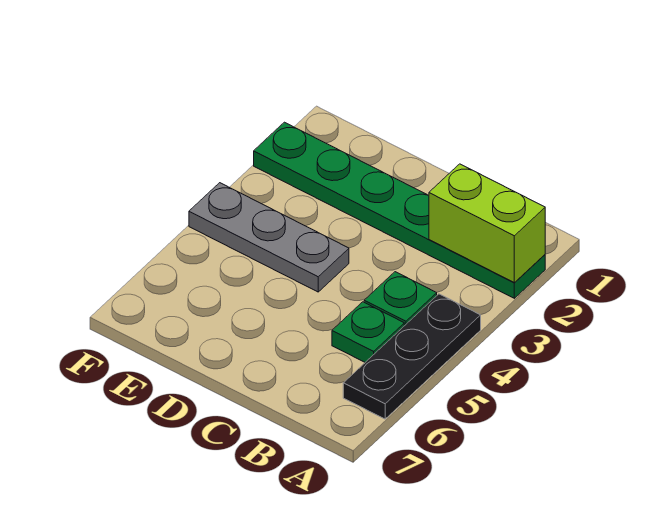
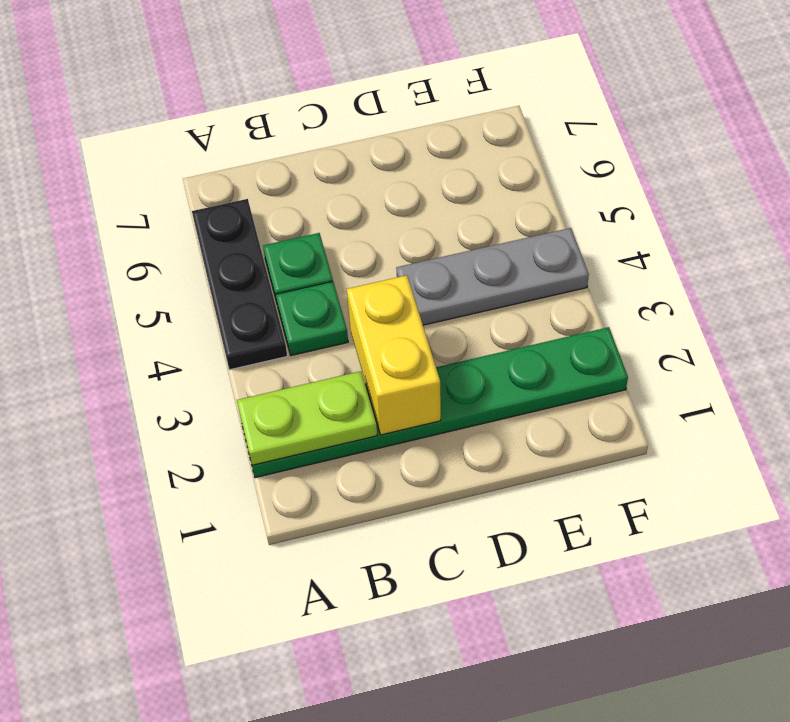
lime 1x2 brick [429,164,545,282] -> lime 1x2 plate [237,371,377,465]
none -> yellow 1x2 brick [347,275,441,435]

